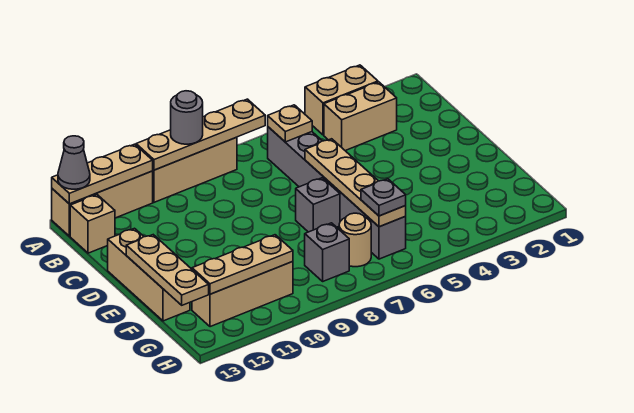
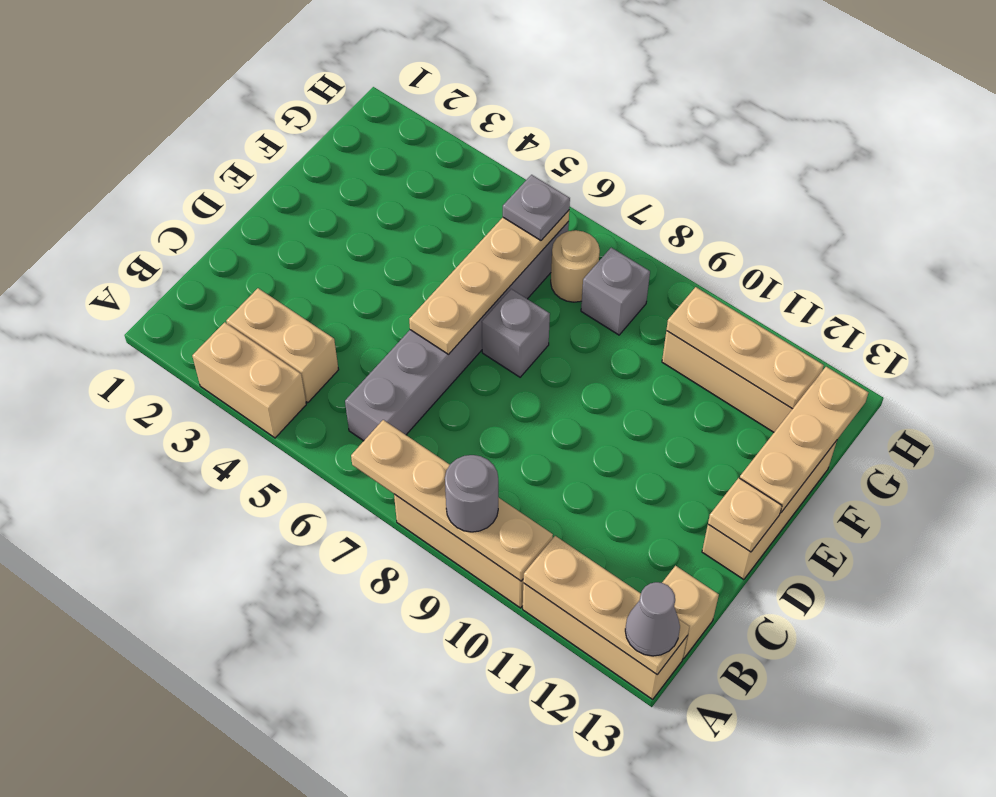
tan 1x1 plate [268,105,312,142] -> tan 1x1 plate moved to [708,478,782,552]

